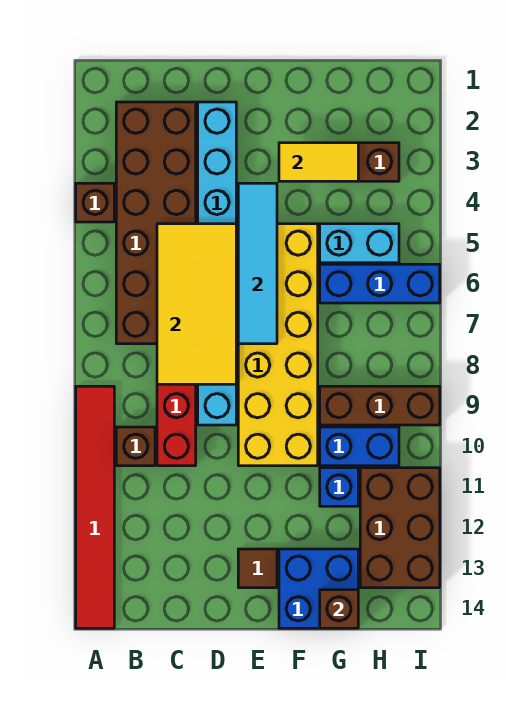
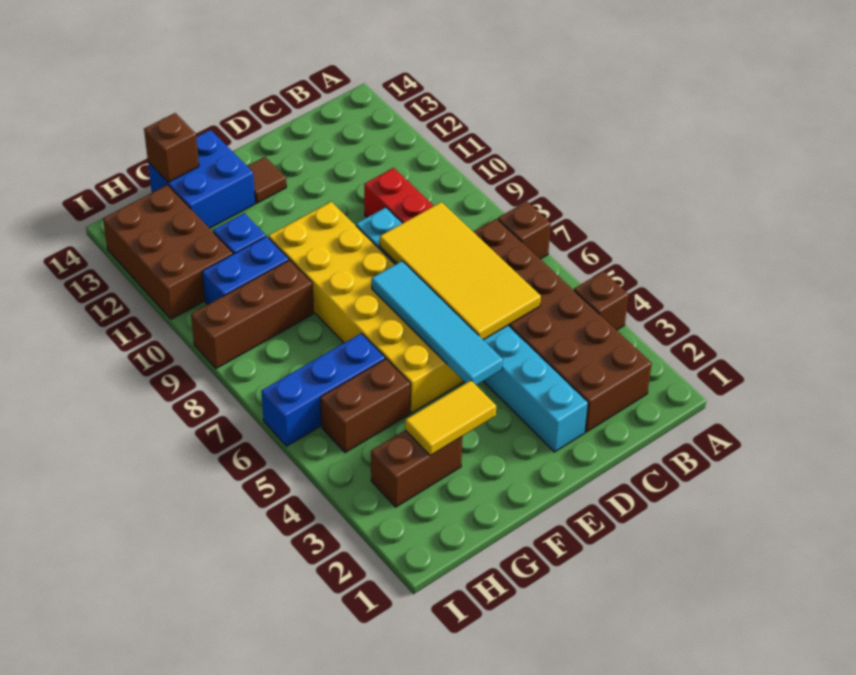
red 1x6 tile [76,386,114,628] -> none
brown 1x1 brick [116,427,155,466] -> brown 1x1 brick moved to [498,202,551,259]
cyan 1x2 brick [320,224,399,263] -> brown 1x2 brick [320,359,410,453]

